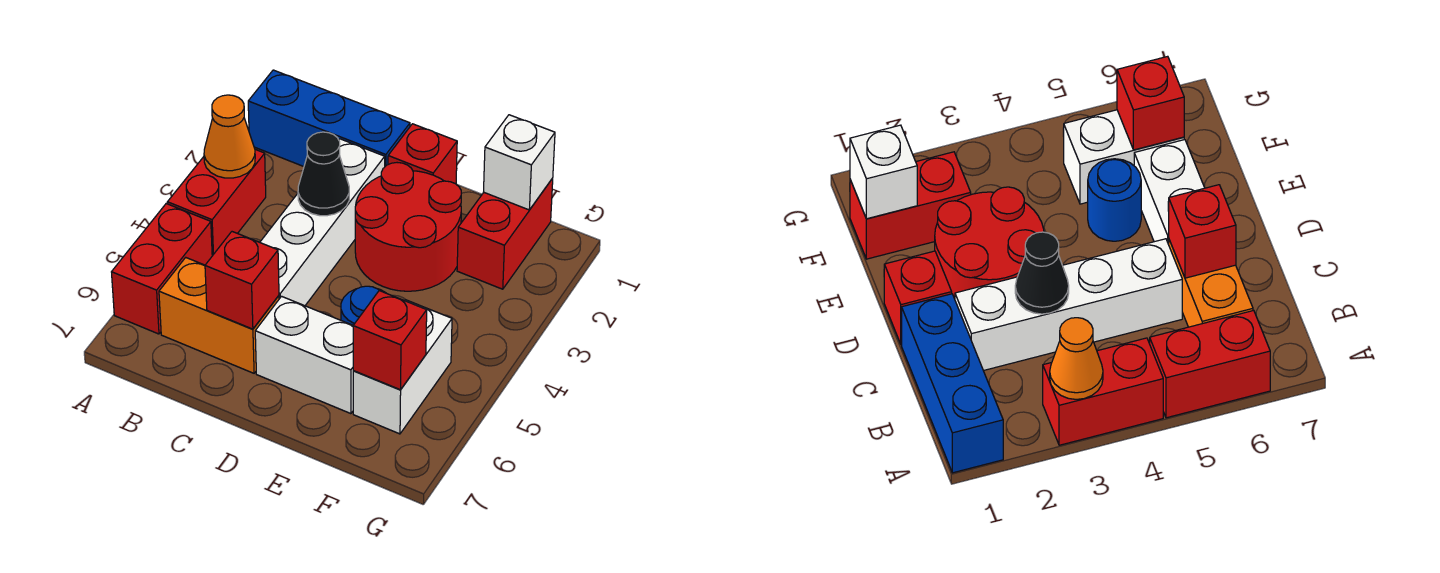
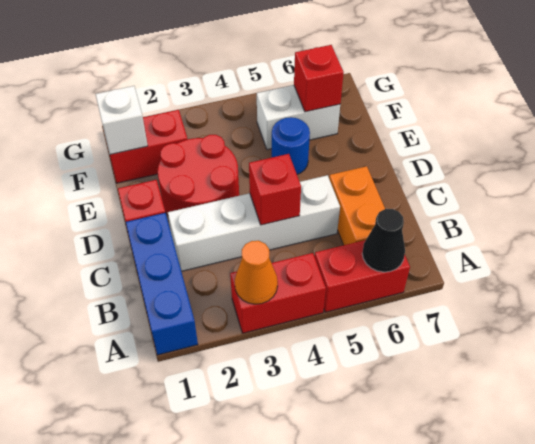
black 1x1 cone [298,132,349,216] -> black 1x1 cone moved to [362,209,405,272]
red 1x1 brick [205,232,279,329] -> red 1x1 brick moved to [249,154,301,225]
white 1x2 brick [255,296,353,414] -> none

